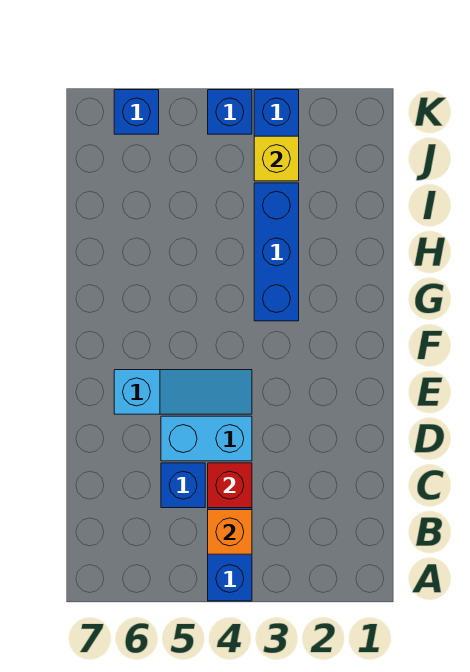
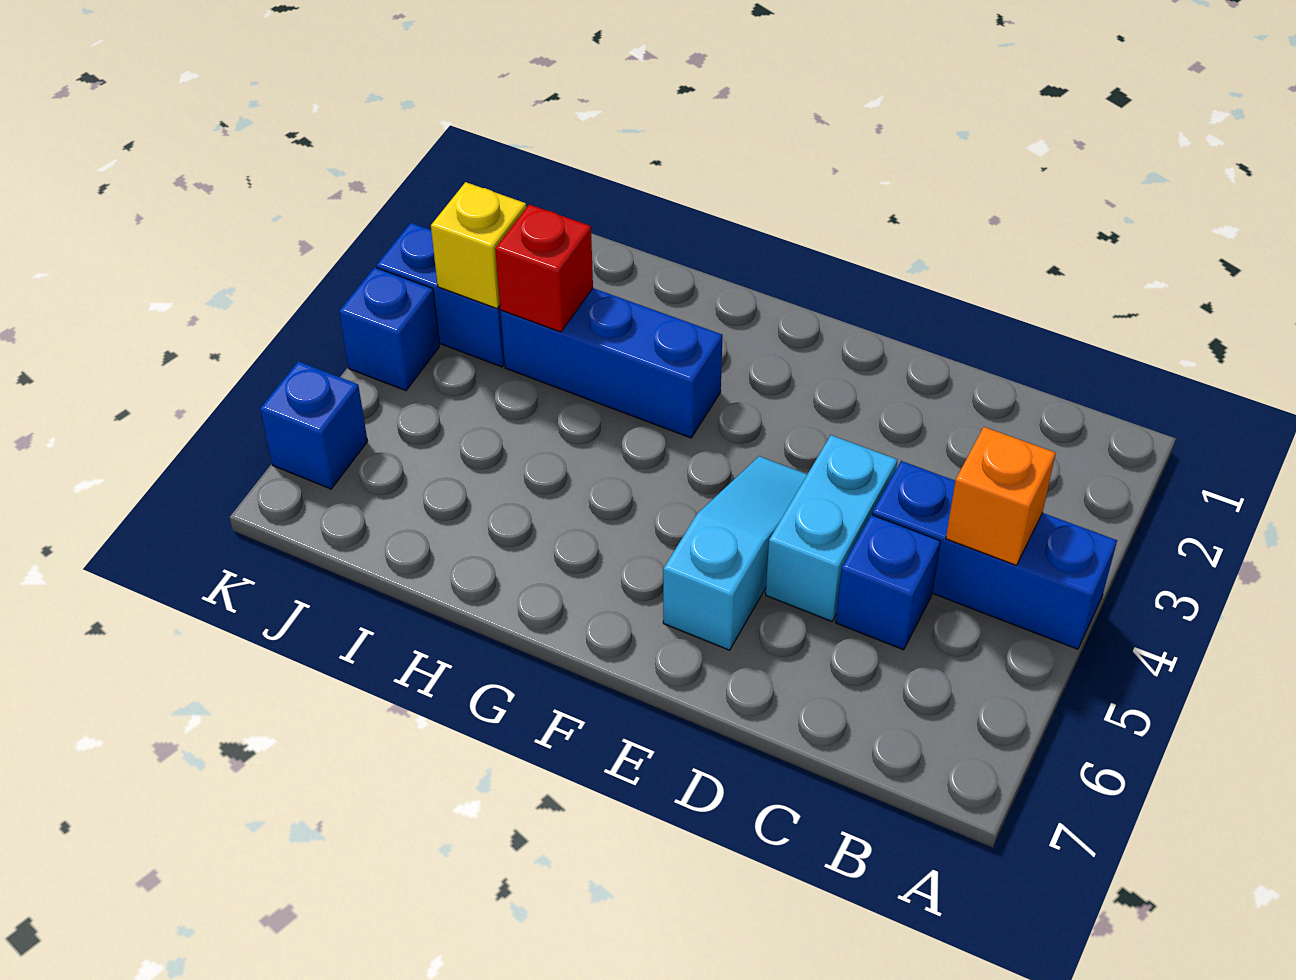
red 1x1 brick [208,463,252,508] -> red 1x1 brick moved to [495,204,593,332]

